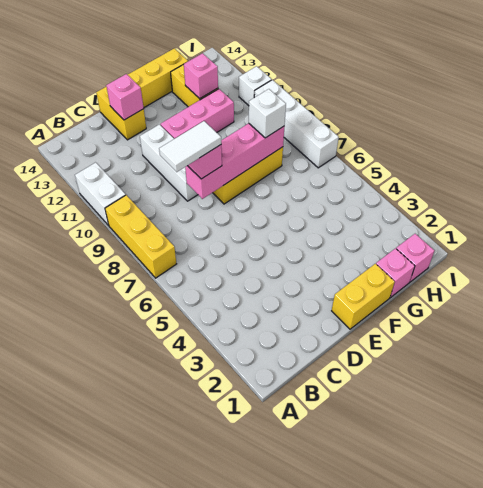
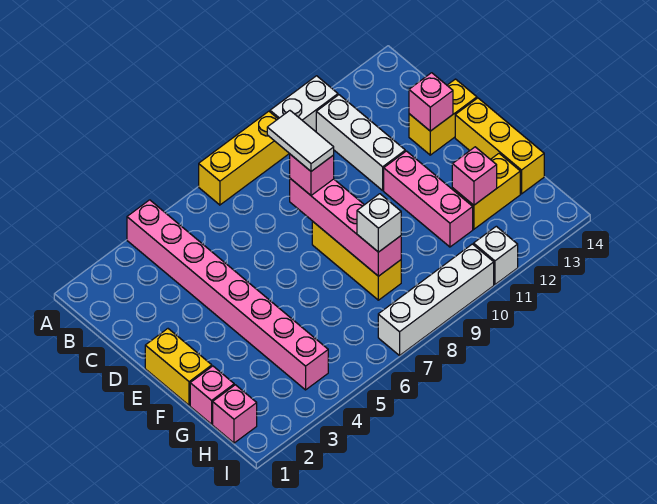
none -> pink 1x8 brick [127,200,328,390]
white 1x3 brick [140,124,198,201] -> white 1x3 brick turned to [316,95,405,190]

